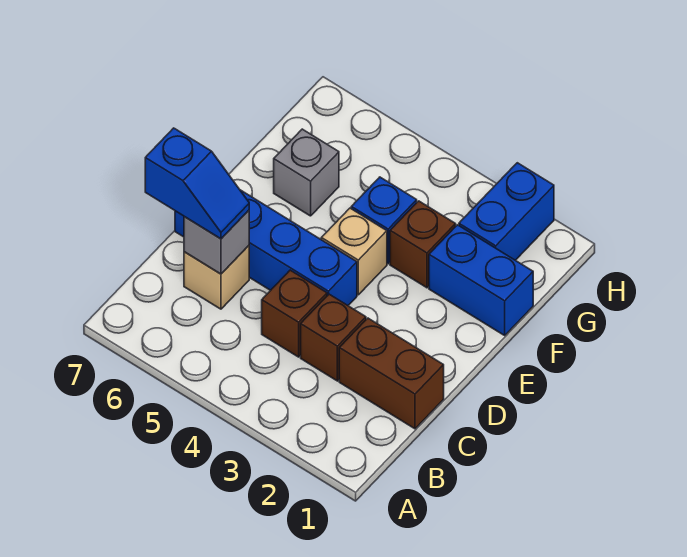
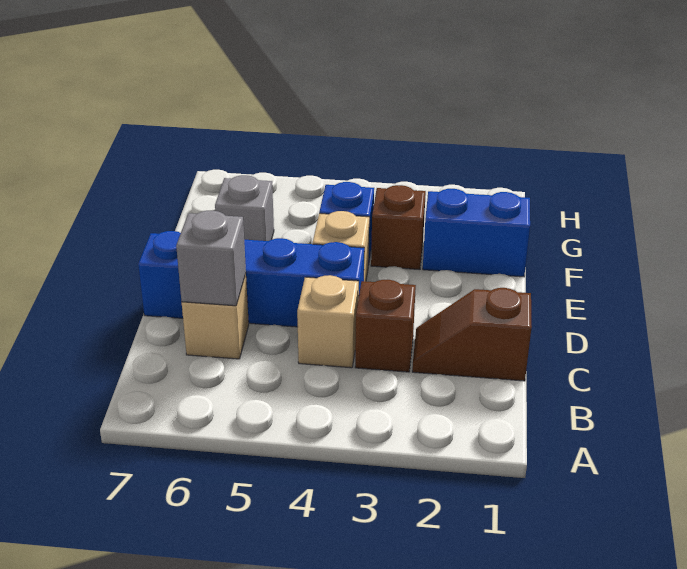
brown 1x2 brick [339,318,444,429] -> brown 1x2 slope [412,288,532,381]
brown 1x1 brick [262,270,327,357] -> tan 1x1 brick [297,275,359,368]
blue 1x2 slope [145,128,249,239] -> none
blue 1x2 brick [459,163,554,260] -> none

